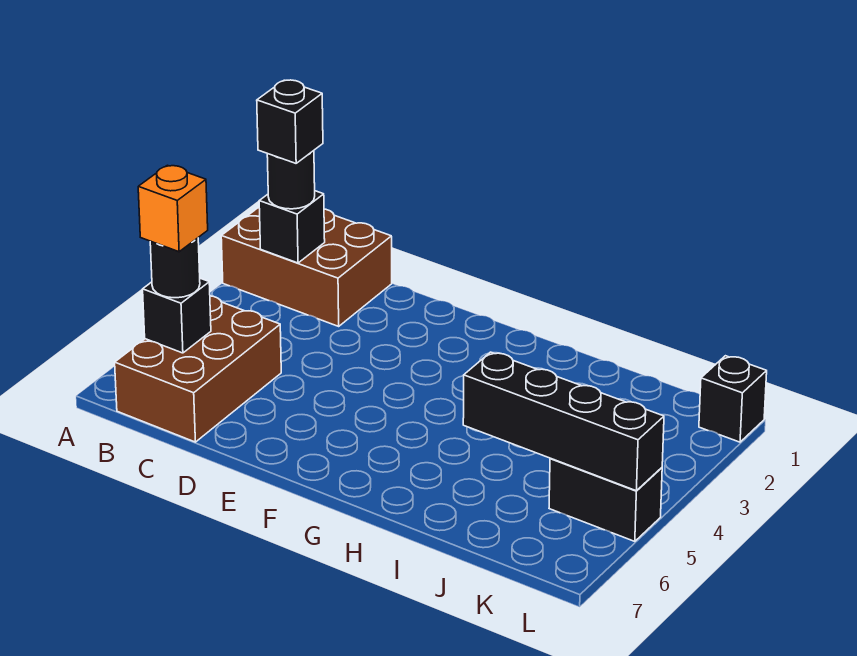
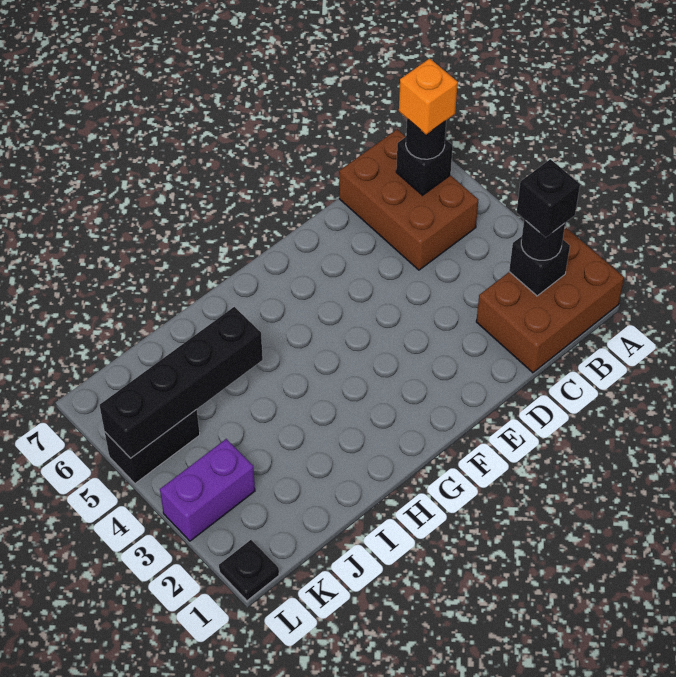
none -> purple 1x2 brick [160,439,255,541]
black 1x1 brick [699,356,767,442] -> black 1x1 plate [219,540,279,601]

